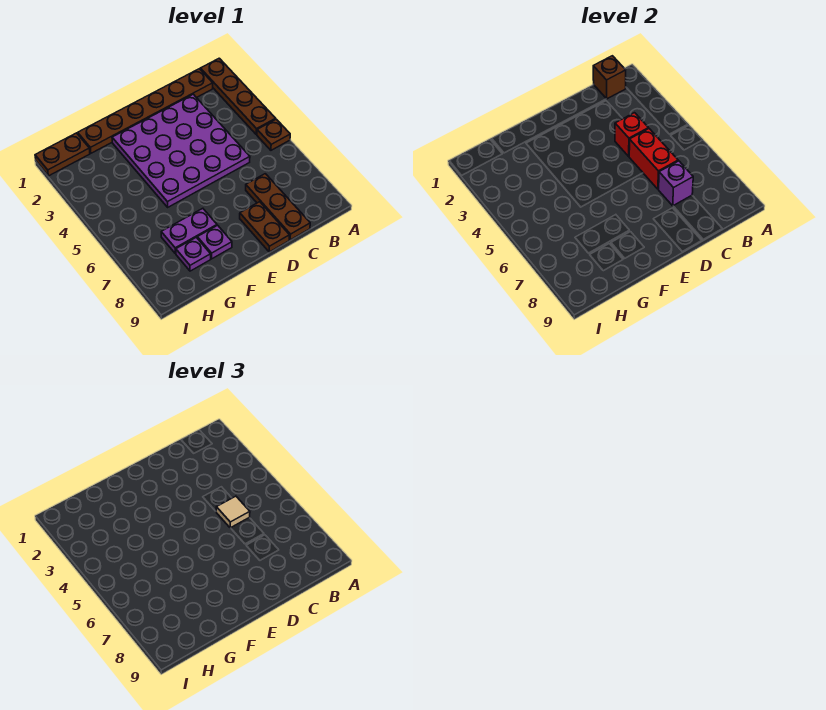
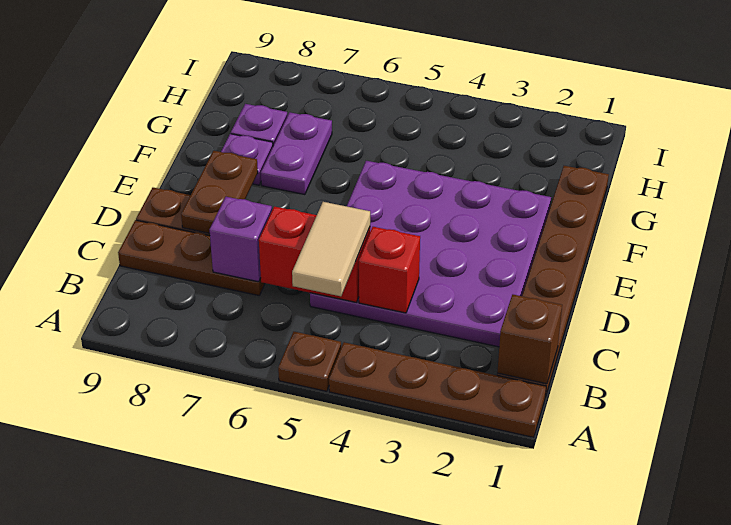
tan 1x1 tile [216,496,250,528] -> tan 1x2 tile [292,202,370,296]
brown 1x2 plate [35,133,90,176] -> brown 1x2 plate moved to [181,151,258,233]

